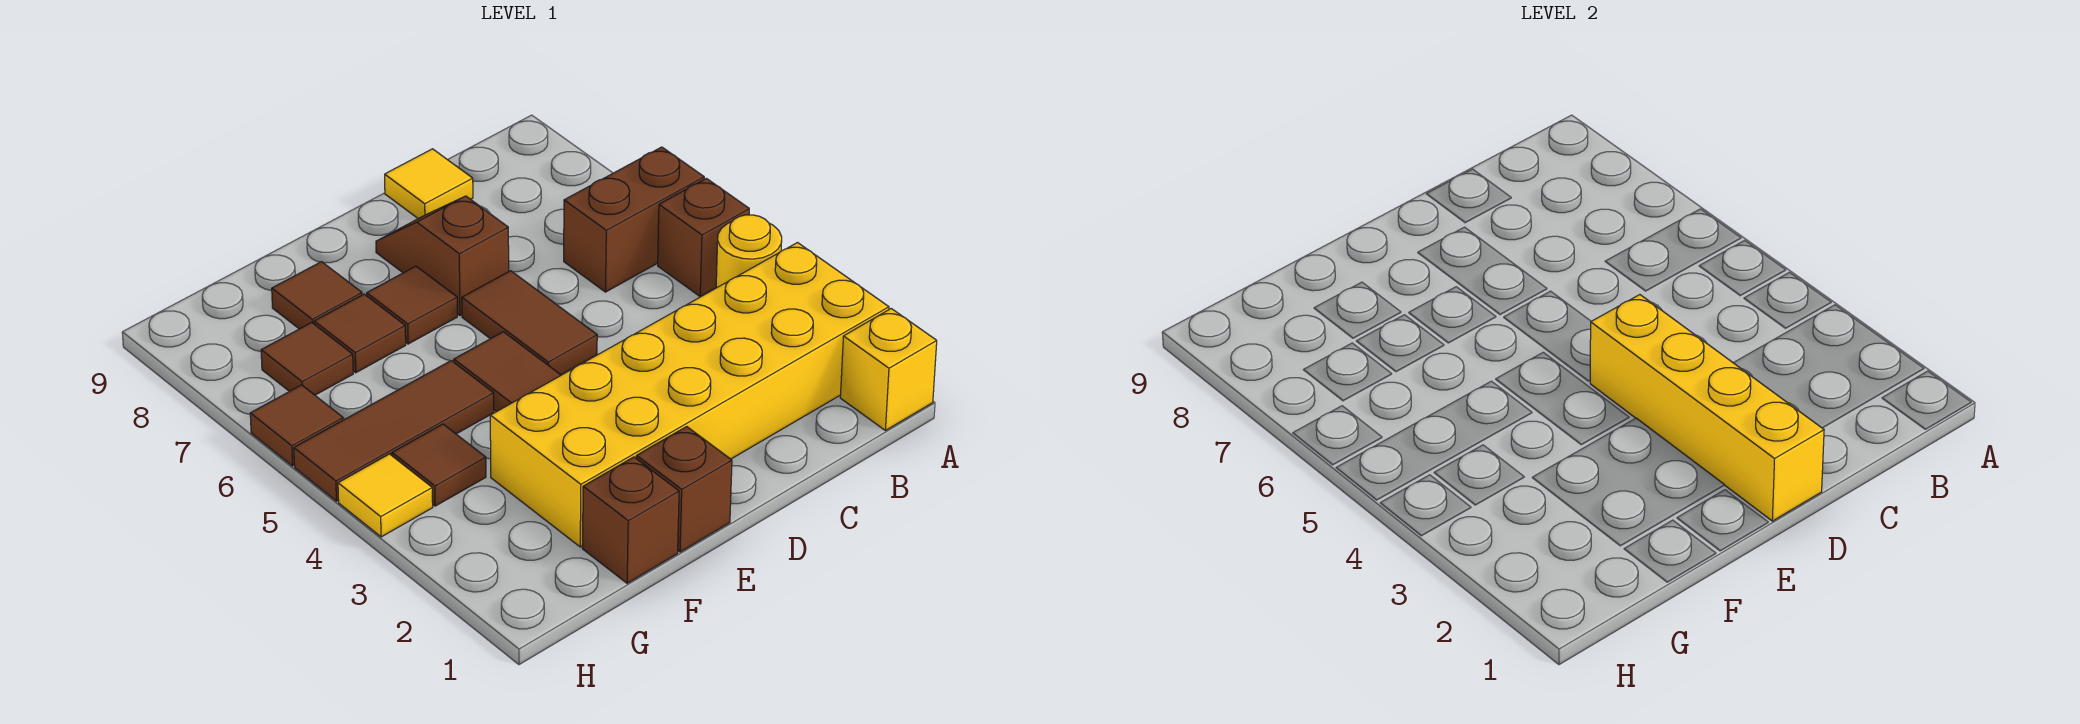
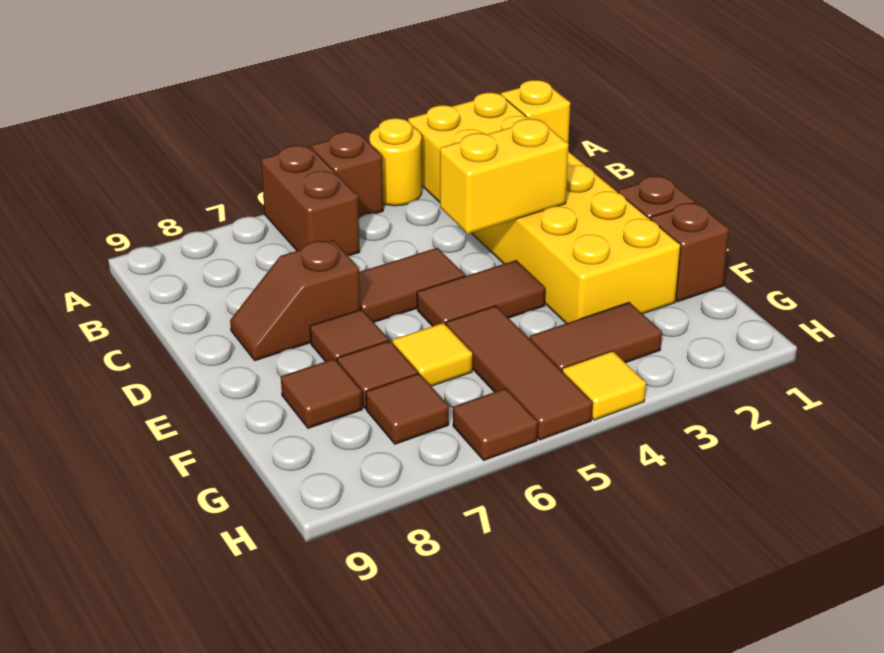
yellow 1x1 tile [385,149,473,219] -> yellow 1x1 tile moved to [392,323,472,386]
yellow 1x4 brick [1590,295,1824,521] -> yellow 1x2 brick [440,119,569,234]
brown 1x1 tile [392,424,486,506] -> brown 1x2 tile [530,302,662,371]

